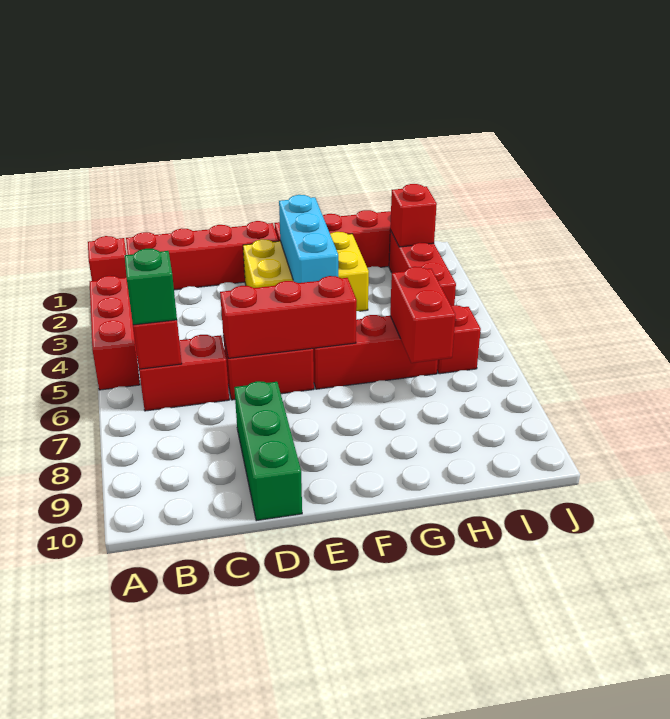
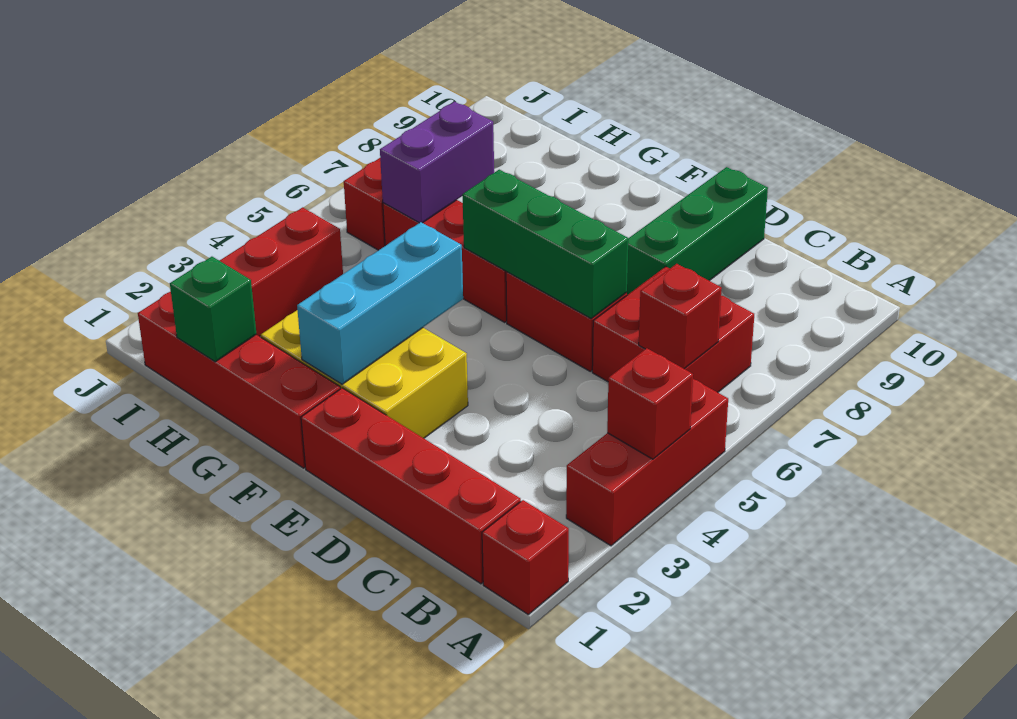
red 1x2 brick [139,335,229,411] -> red 2x2 brick [592,267,754,392]
green 1x1 brick [125,249,177,325] -> green 1x1 brick moved to [170,257,256,362]
red 1x3 brick [220,276,357,358] -> green 1x3 brick [462,170,628,319]
red 1x2 brick [390,267,456,363] -> purple 1x2 brick [380,102,494,223]
red 1x1 brick [390,184,437,247] -> red 1x1 brick moved to [607,348,693,459]

